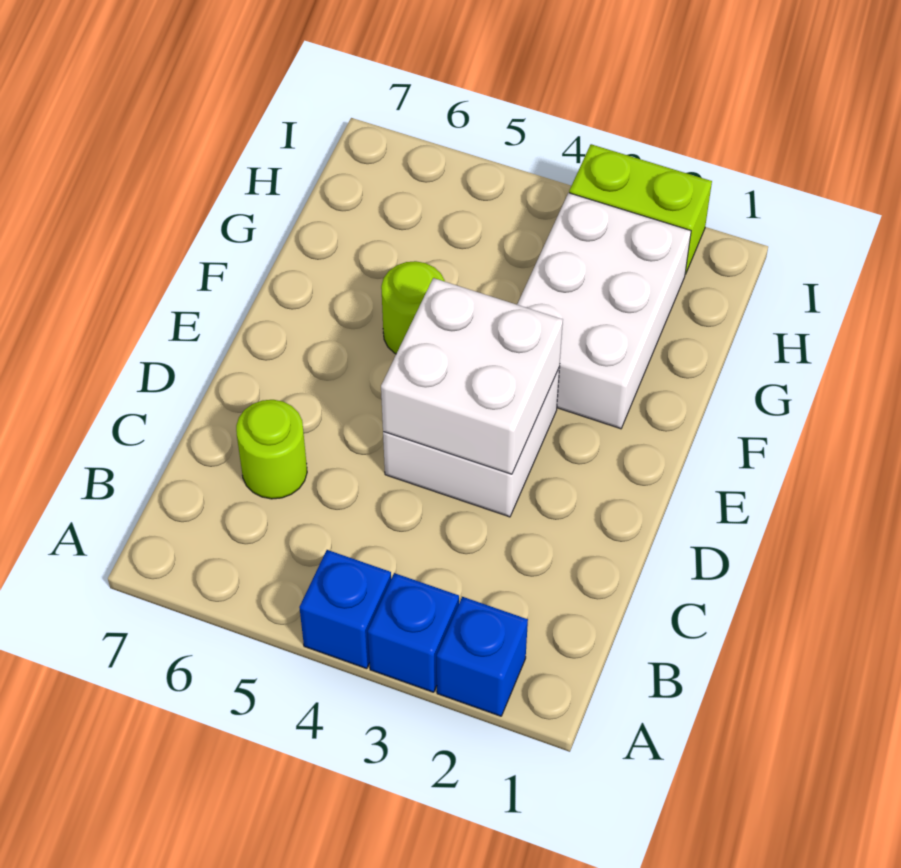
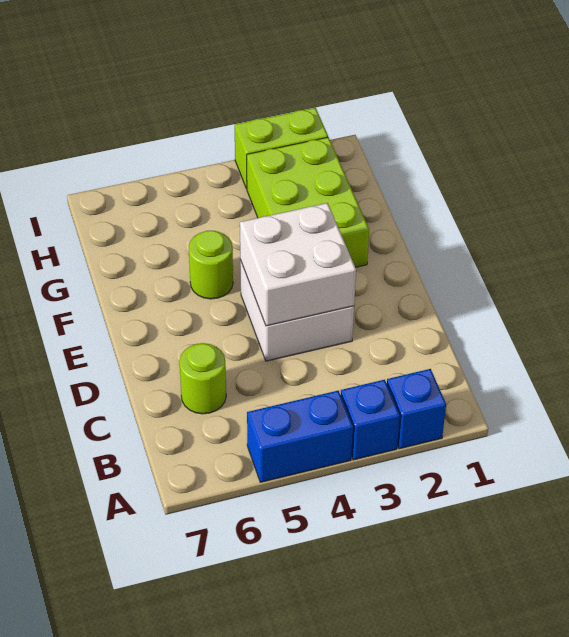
blue 1x1 brick [299,550,391,669] -> blue 1x2 brick [247,391,353,482]
white 2x3 brick [517,193,691,429] -> lime 2x3 brick [247,137,369,267]

